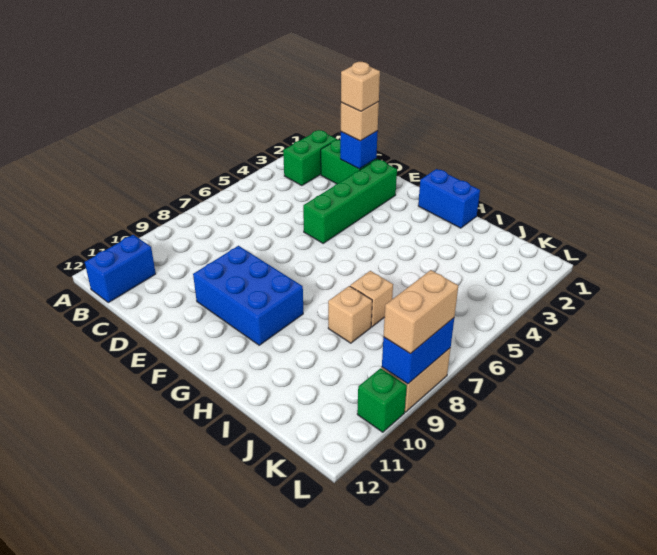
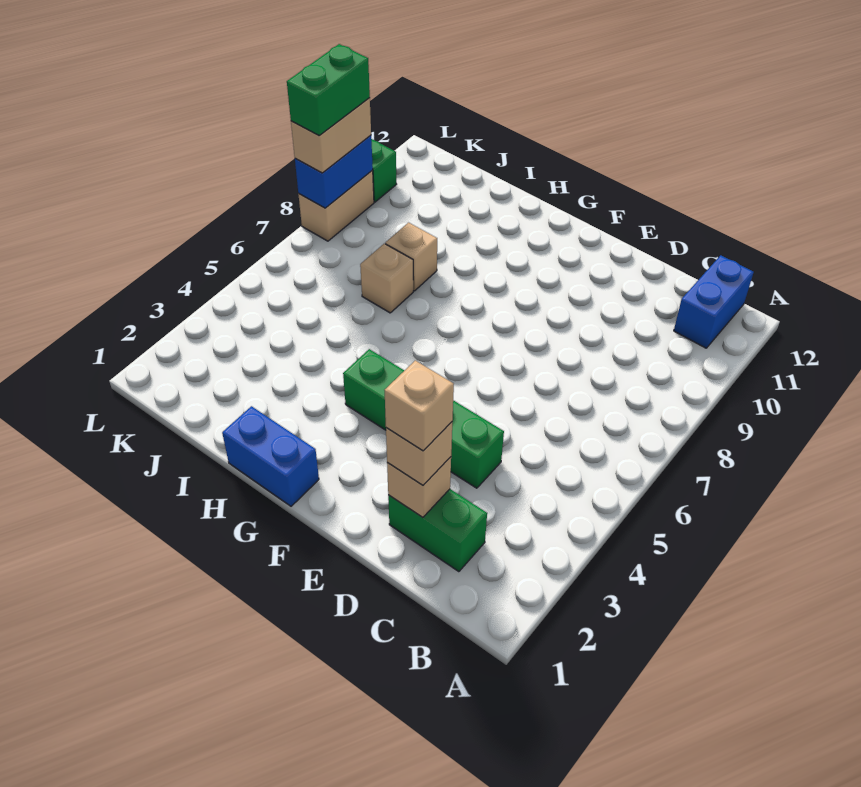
green 1x2 brick [283,130,337,186] -> green 1x2 brick moved to [287,44,370,136]
blue 1x1 brick [340,131,378,169] -> tan 1x1 brick [387,457,451,517]
green 1x4 brick [303,159,397,243] -> green 1x4 brick turned to [343,349,504,488]
blue 2x3 brick [193,246,303,345] -> none

